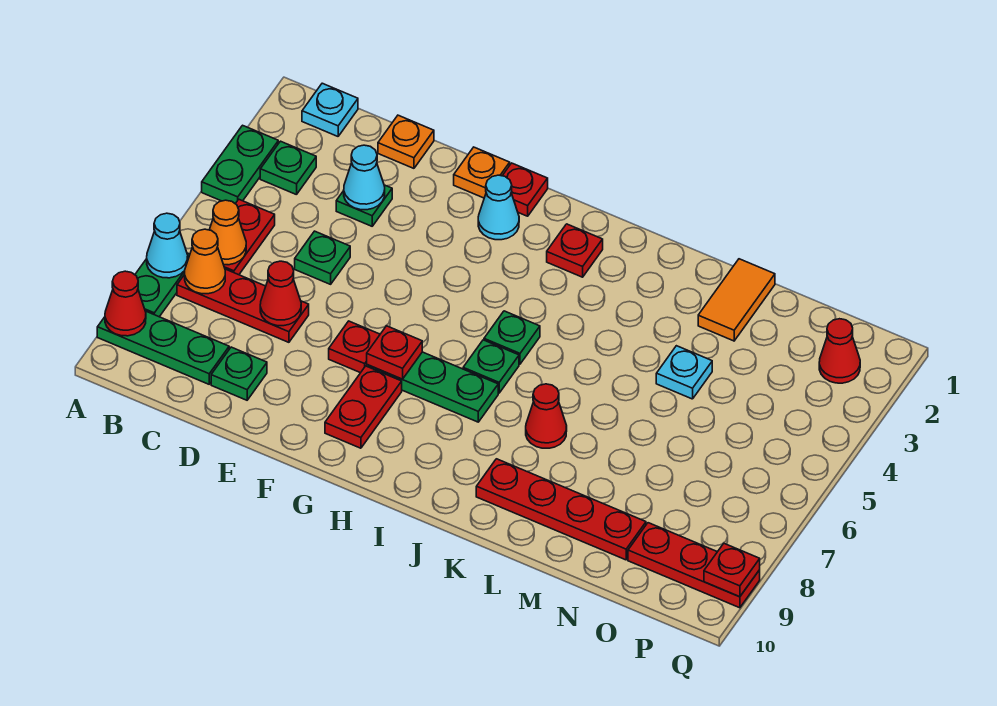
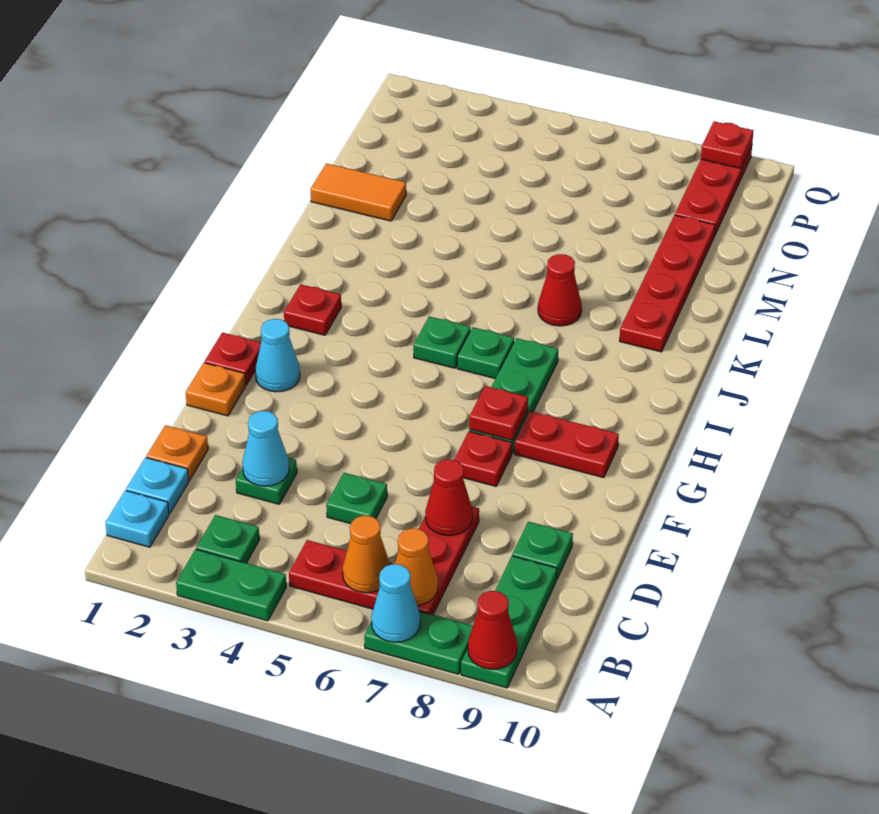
cyan 1x1 plate [656,346,712,399] -> cyan 1x1 plate moved to [126,458,189,513]
red 1x1 cone [819,319,860,383] -> none

